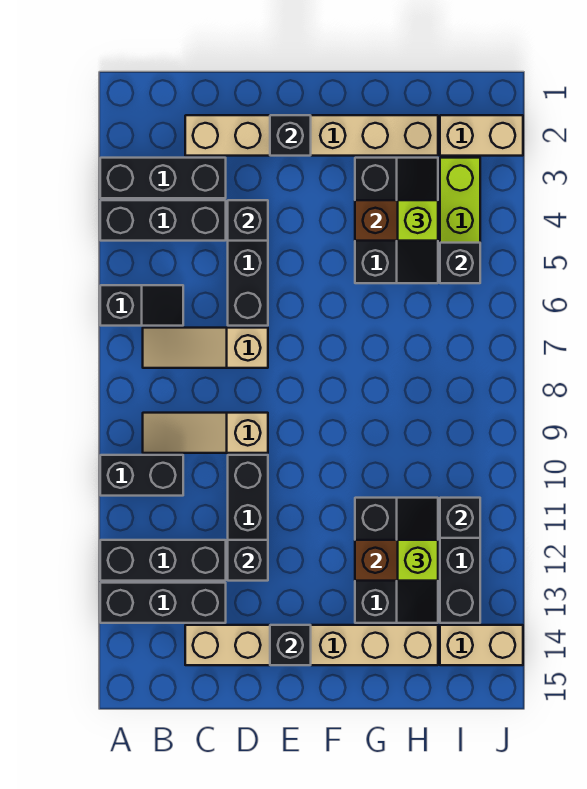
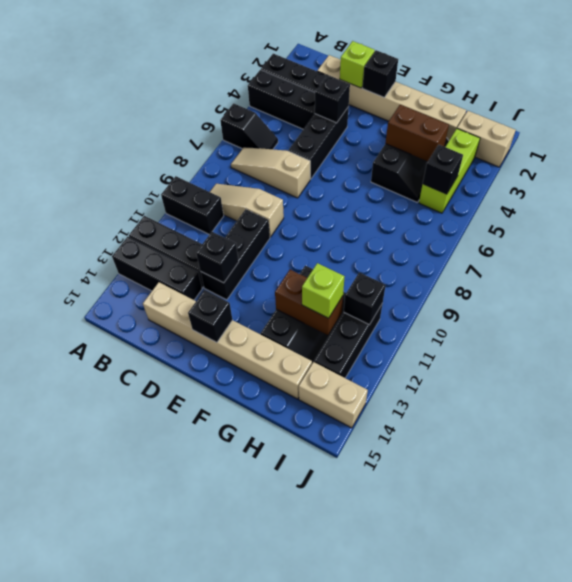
lime 1x1 brick [398,200,438,241] -> lime 1x1 brick moved to [340,41,375,88]

